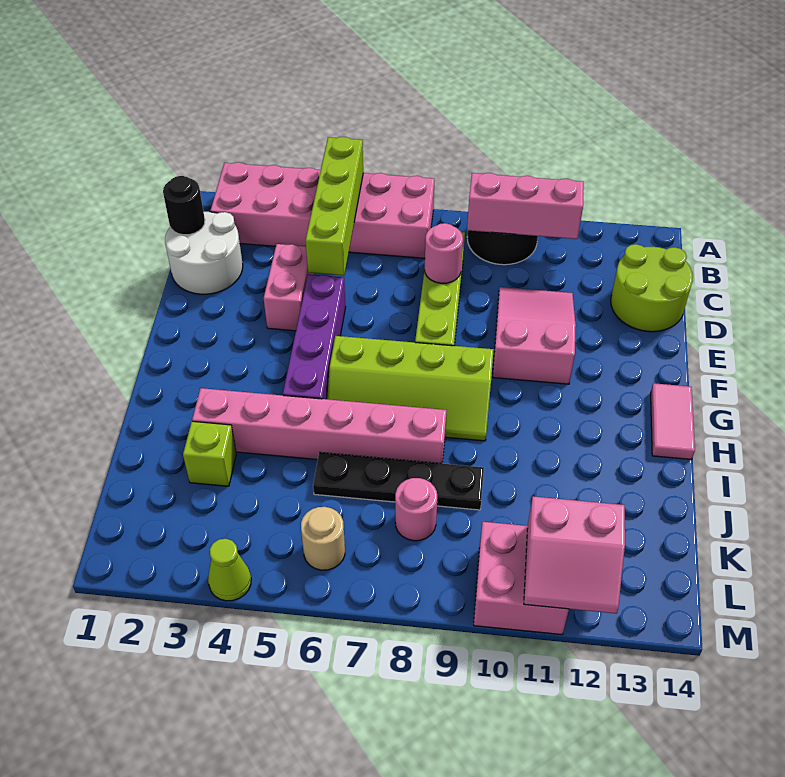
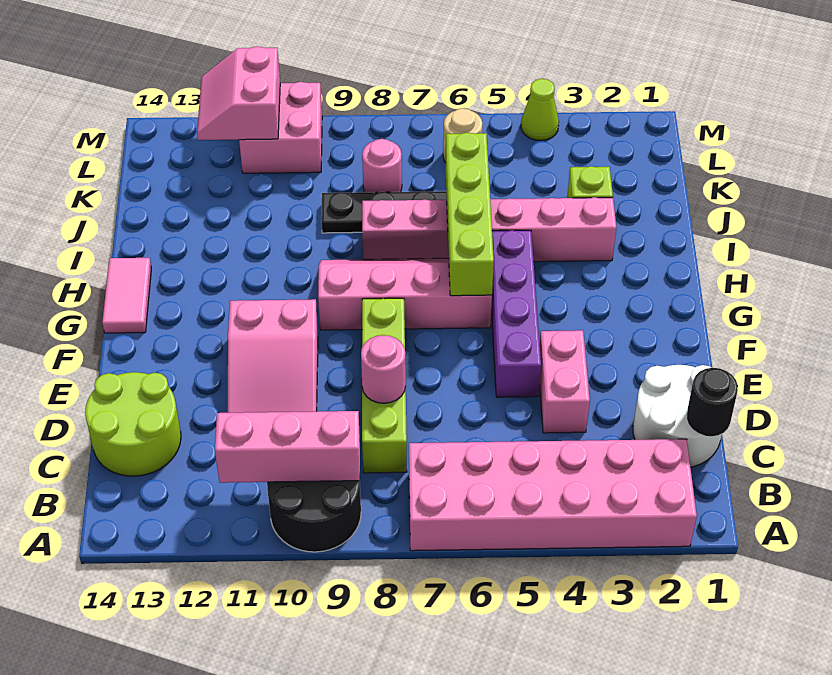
lime 1x4 brick [306,137,363,275] -> lime 1x4 brick moved to [445,133,494,296]
lime 2x4 slope [327,336,494,441] -> pink 2x4 slope [318,258,492,330]
pink 2x2 slope [524,496,625,614] -> pink 2x2 slope turned to [197,46,280,140]

